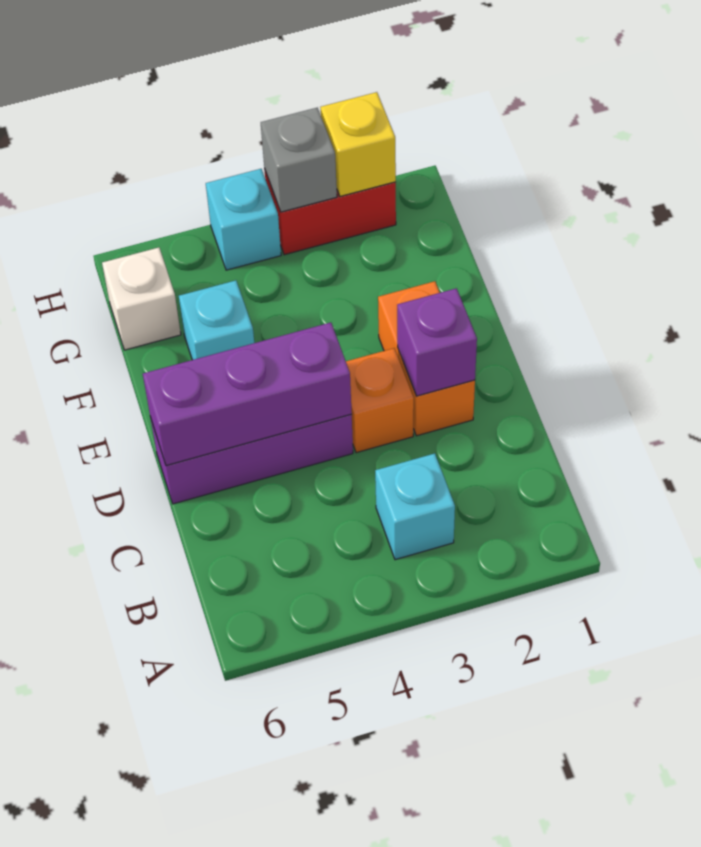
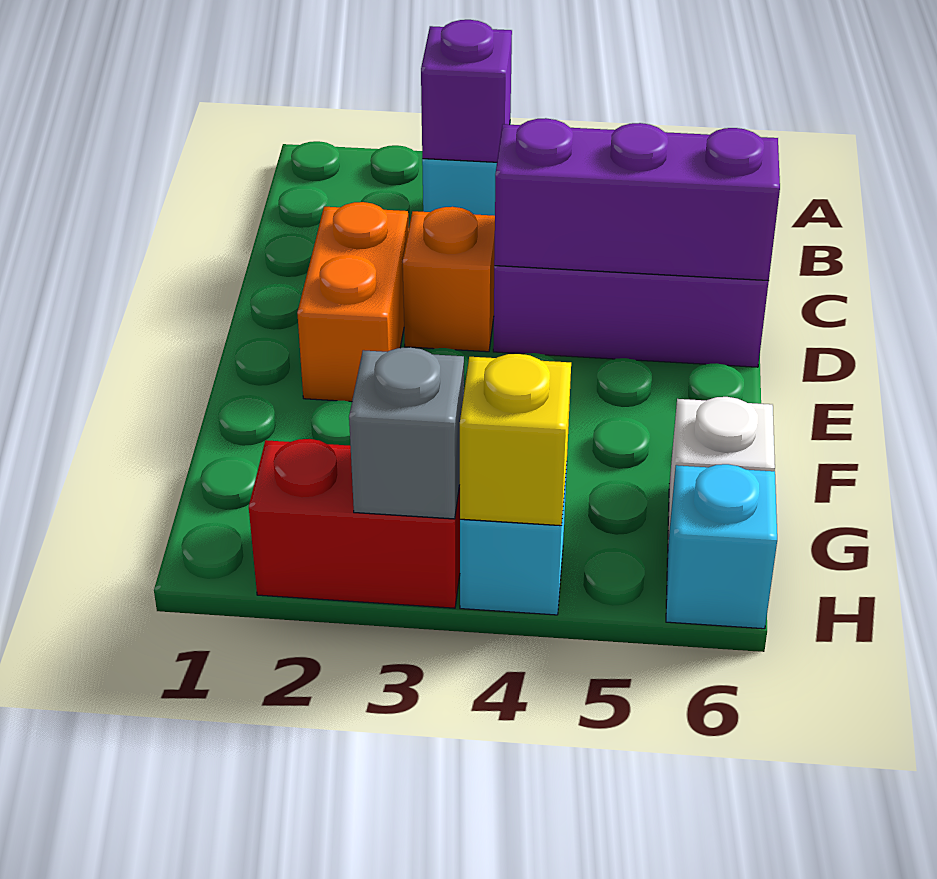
purple 1x1 brick [397,288,477,396] -> purple 1x1 brick moved to [421,20,512,162]
cyan 1x1 brick [179,280,254,360] -> cyan 1x1 brick moved to [666,464,777,629]
yellow 1x1 brick [320,92,396,196] -> yellow 1x1 brick moved to [460,354,571,526]

